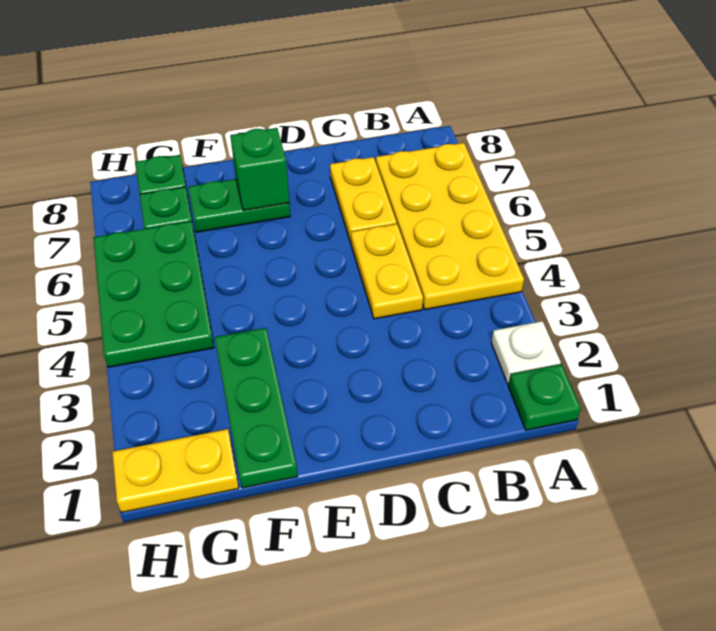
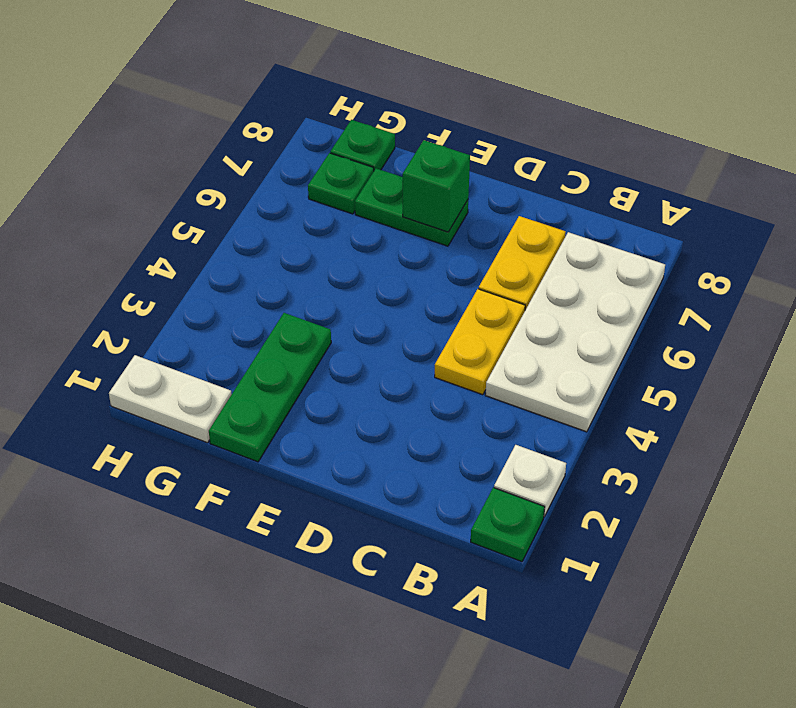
yellow 2x4 plate [376,143,524,309] -> white 2x4 plate [485,232,665,432]
yellow 1x2 plate [112,429,239,512] -> white 1x2 plate [109,355,232,443]
green 2x3 plate [93,221,214,367] -> none

